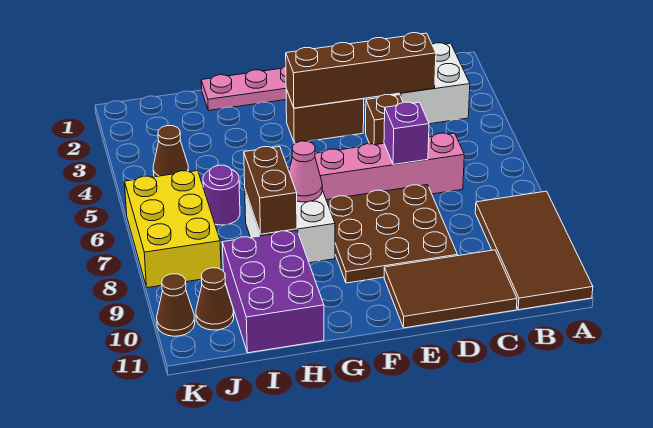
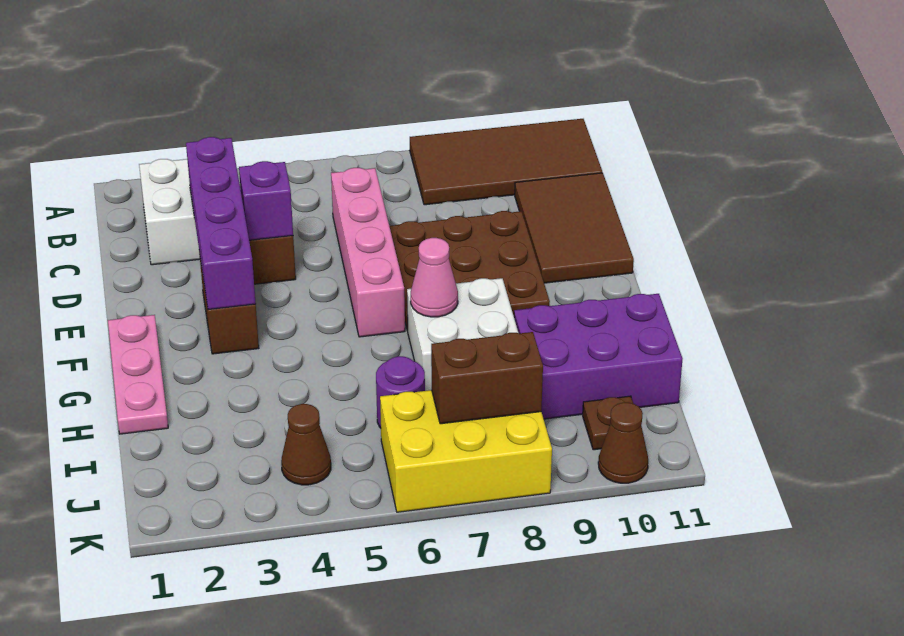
brown 1x4 brick [286,33,436,108] -> purple 1x4 brick [186,137,256,309]
purple 1x1 brick [384,102,429,165] -> purple 1x1 brick moved to [239,161,293,241]
brown 1x2 brick [244,146,297,234] -> brown 1x2 brick moved to [431,332,543,424]
brown 1x1 cone [196,268,234,330] -> brown 1x1 plate [583,396,633,450]

